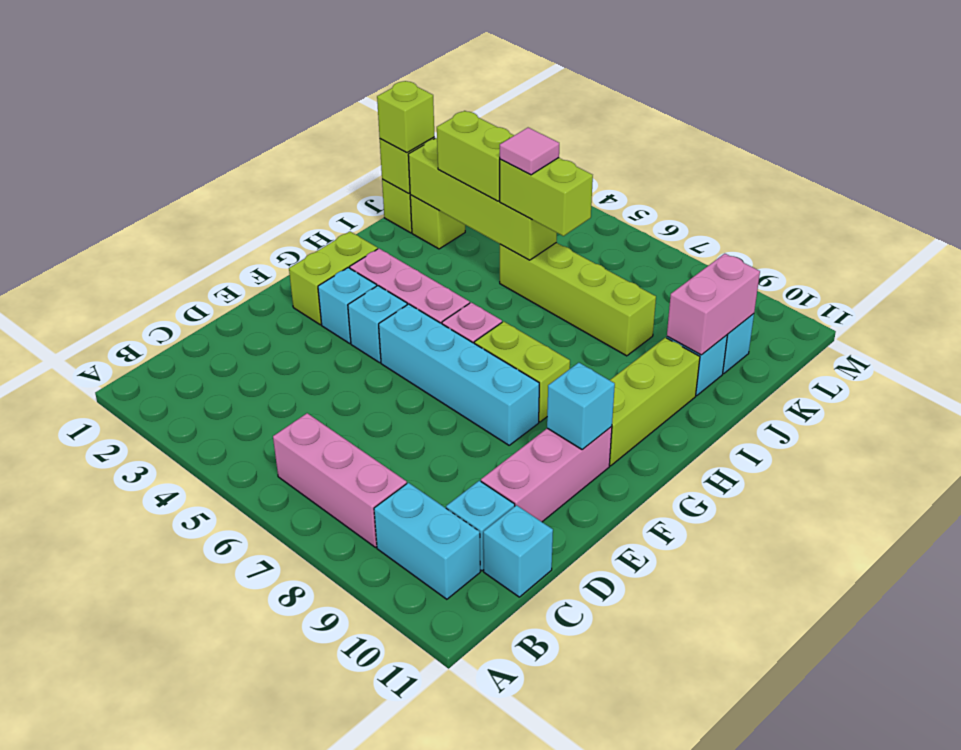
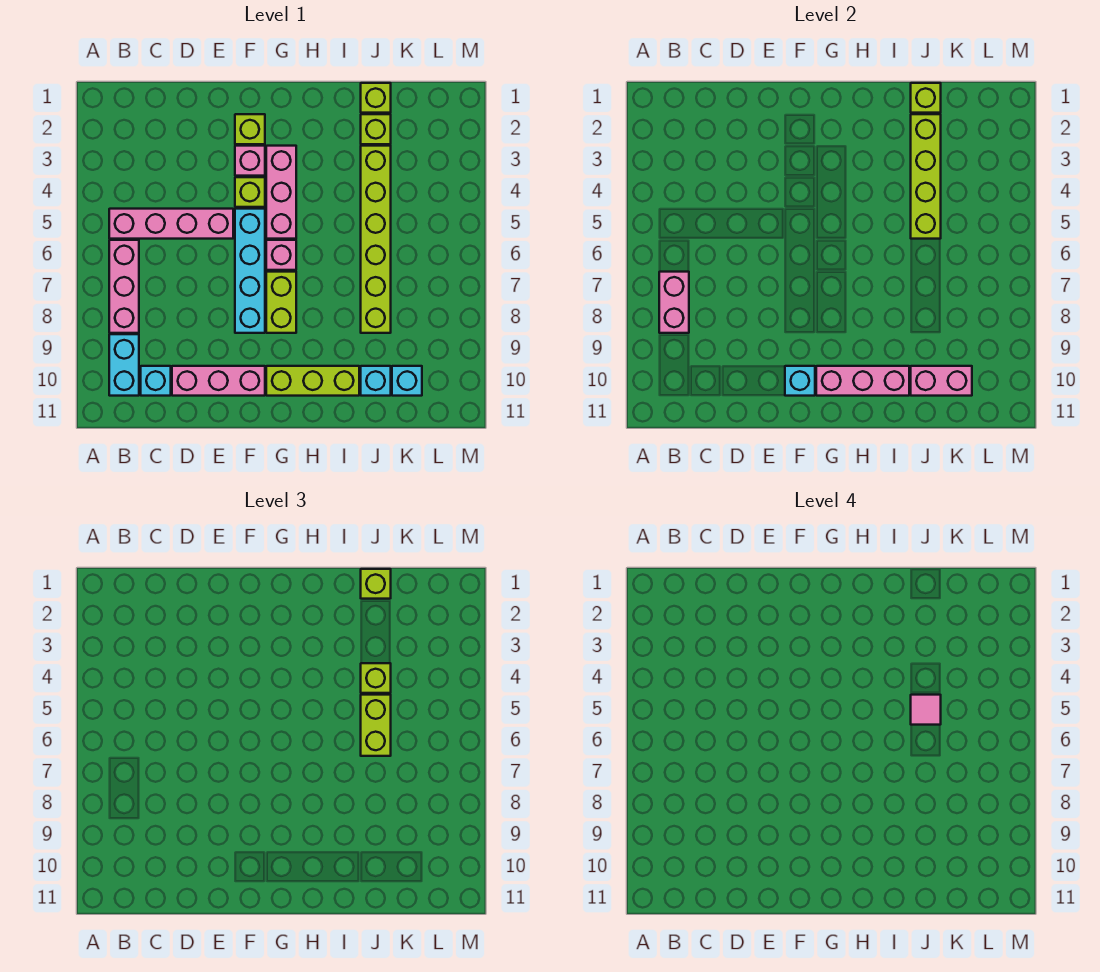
none -> pink 1x4 brick [109,209,233,239]
none -> pink 1x2 brick [659,272,689,333]
cyan 1x1 brick [483,505,553,597] -> none
lime 1x2 brick [289,232,378,325] -> lime 1x1 brick [235,114,265,144]
cyan 1x1 brick [318,268,377,343] -> pink 1x1 brick [235,146,265,176]
cyan 1x1 brick [348,286,407,363] -> lime 1x1 brick [235,177,265,207]
none -> pink 1x3 brick [816,366,909,396]
lime 1x2 brick [437,111,514,201] -> lime 1x1 brick [361,663,391,693]
lime 1x4 brick [500,243,656,356] -> lime 1x6 brick [361,146,391,333]

